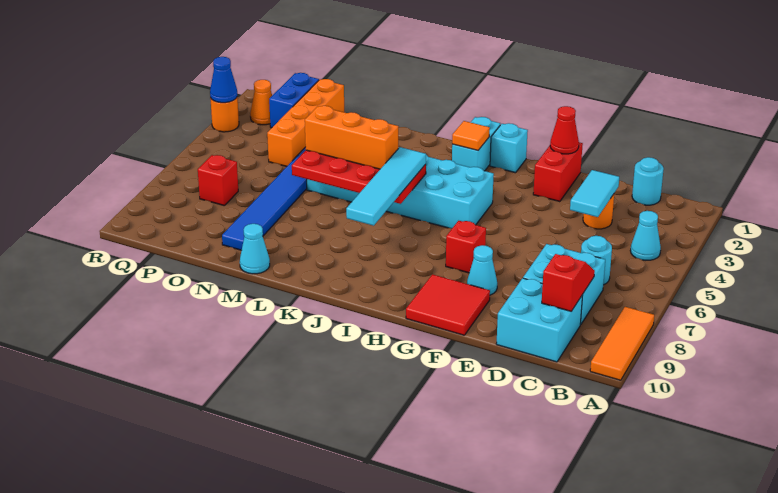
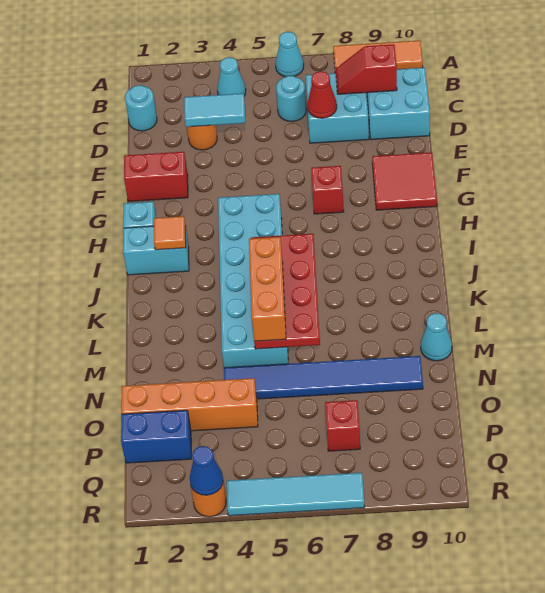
red 1x1 cone [550,106,579,154] -> red 1x1 cone moved to [307,71,337,118]
cyan 1x1 cone [467,245,497,295] -> cyan 1x1 cone moved to [275,32,304,77]
cyan 1x4 tile [346,147,426,226] -> cyan 1x4 tile moved to [227,473,364,516]
orange 1x1 cone [250,80,272,125] -> none

